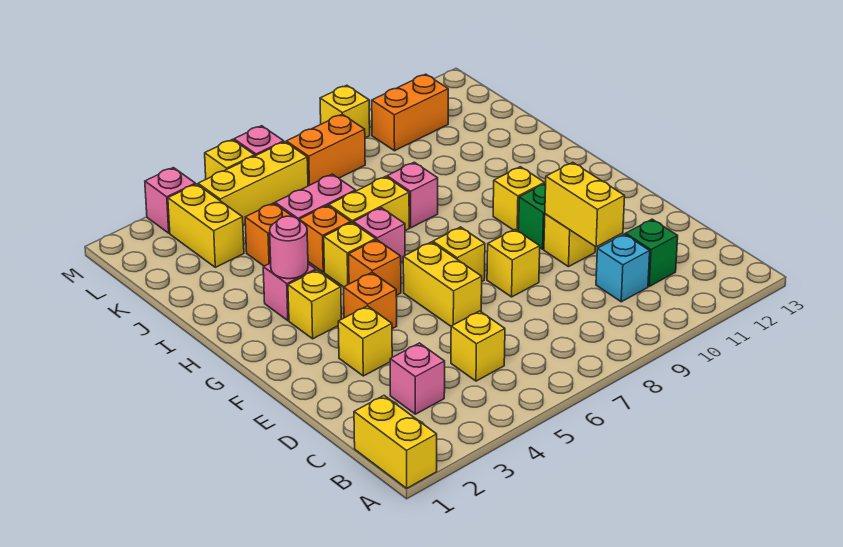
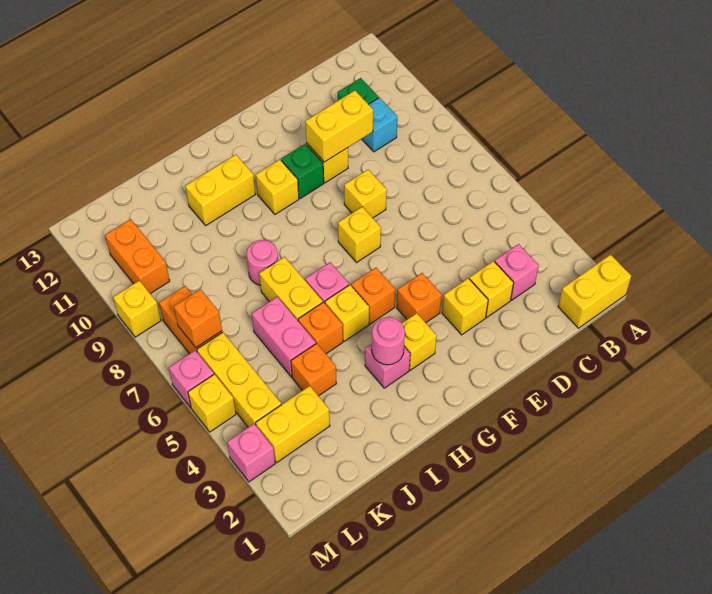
yellow 1x1 brick [451,311,505,381] -> yellow 1x1 brick moved to [469,261,514,317]
yellow 1x2 brick [403,242,482,326] -> yellow 1x2 brick moved to [185,155,255,225]
pink 1x1 brick [387,162,438,228] -> pink 1x1 round brick [247,240,278,285]
none -> orange 1x1 brick [174,289,222,347]

